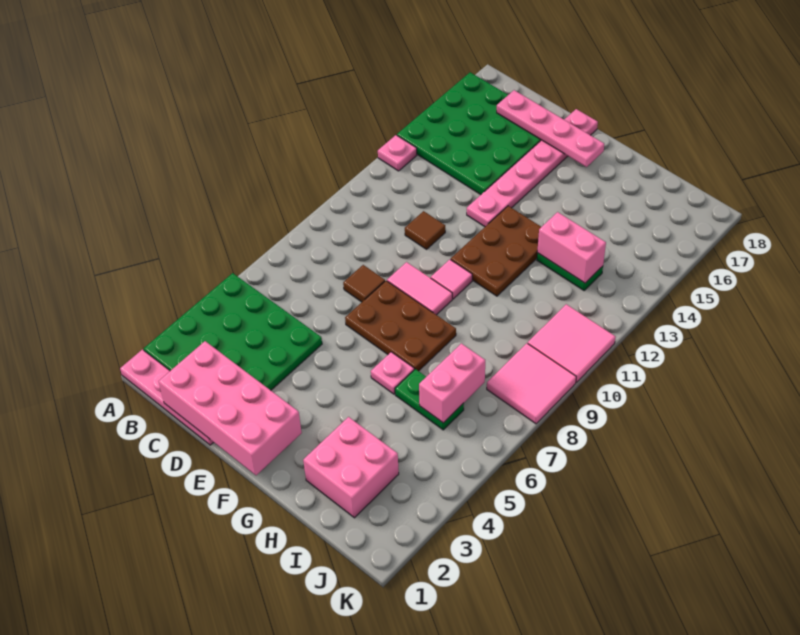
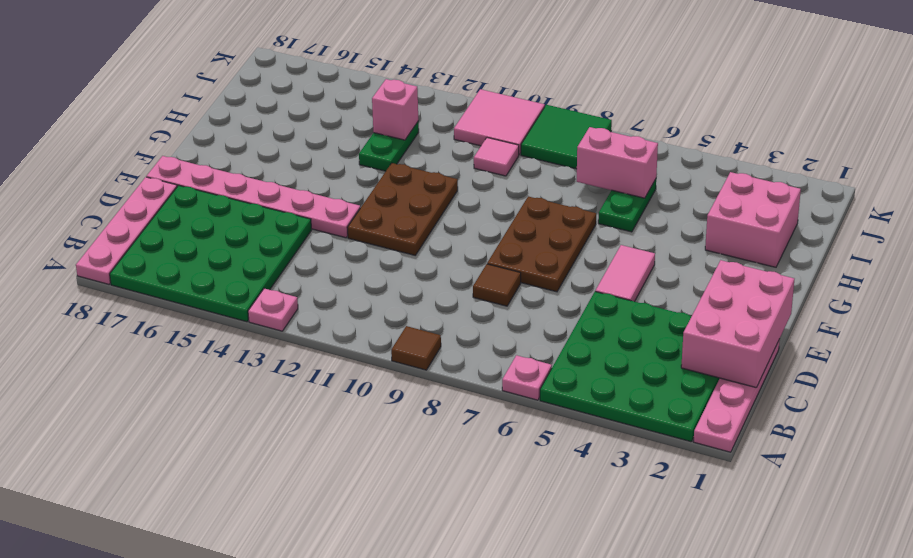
pink 2x4 brick [159,341,302,475] -> pink 2x3 brick [681,260,794,388]
pink 1x4 plate [497,90,604,167] -> pink 1x4 plate moved to [76,177,177,284]
brown 1x1 tile [405,211,445,249] -> brown 1x1 tile moved to [391,326,441,370]
pink 1x2 tile [387,262,452,315] -> pink 1x2 tile moved to [595,245,655,302]
pink 1x1 tile [431,260,472,299] -> pink 1x1 tile moved to [474,138,519,176]
brown 2x3 plate [451,206,541,296] -> brown 2x3 plate turned to [347,163,458,255]
pink 1x1 plate [371,352,414,394] -> pink 1x1 plate moved to [502,355,552,400]
pink 1x2 brick [537,212,606,283] -> pink 1x1 brick [372,79,418,140]
pink 2x2 tile [487,343,576,424] -> green 2x2 tile [521,105,612,169]

